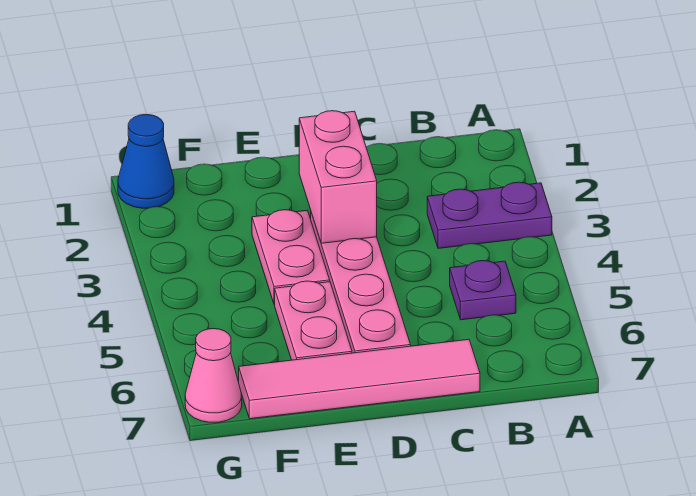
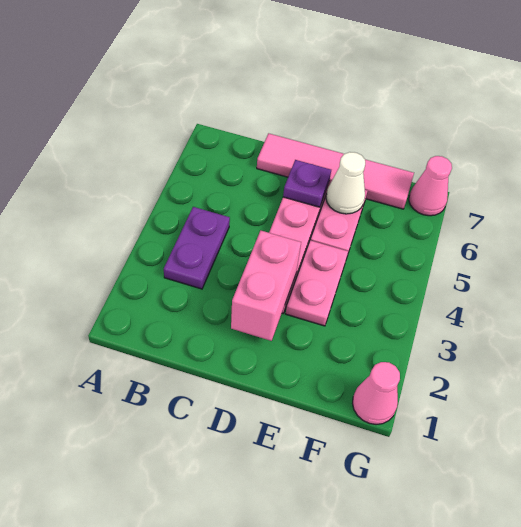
purple 1x2 plate [427,182,552,248] -> purple 1x2 plate turned to [164,207,230,289]
purple 1x1 plate [450,261,516,320] -> purple 1x1 plate moved to [283,160,331,207]
none -> white 1x1 cone [326,152,365,214]
blue 1x1 cone [118,114,174,208] -> pink 1x1 cone [353,362,400,425]

